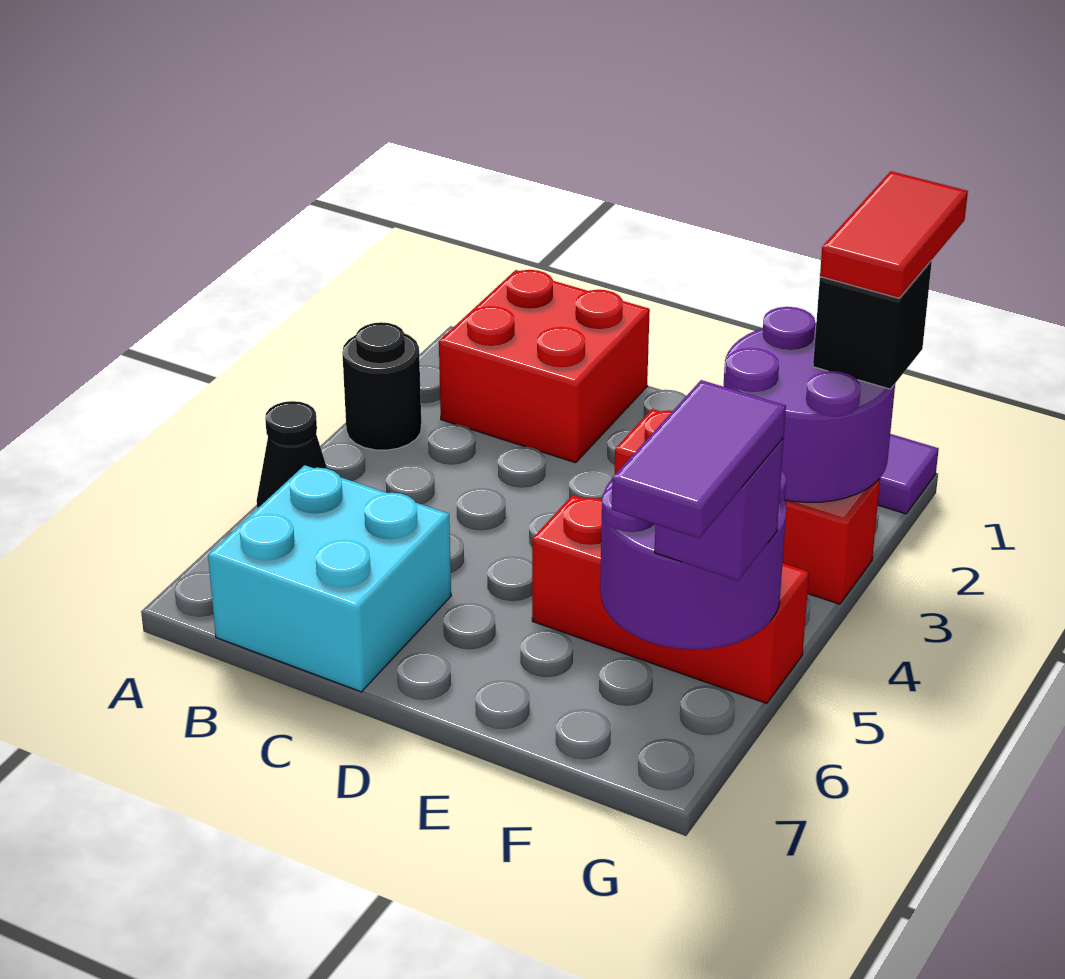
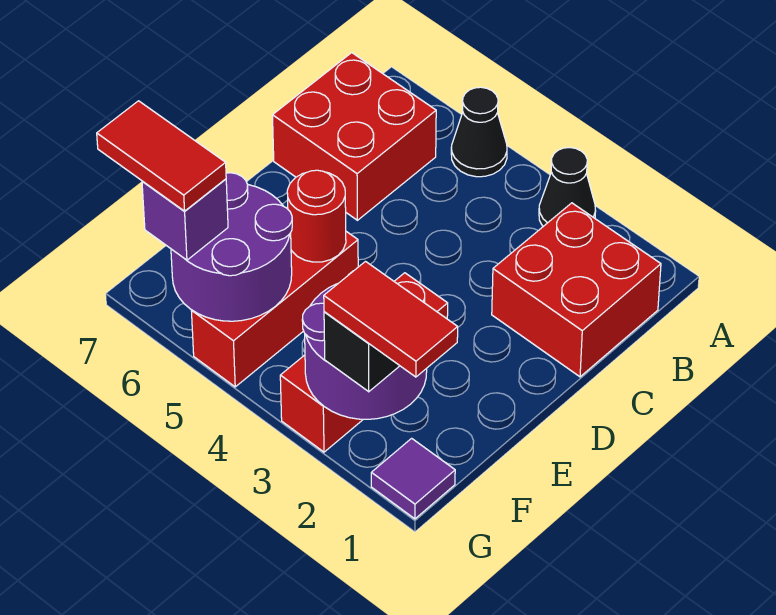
black 1x1 round brick [342,322,421,450] -> black 1x1 cone [539,148,596,226]
cyan 2x2 brick [208,465,451,692] -> red 2x2 brick [273,53,436,220]
none -> red 1x1 round brick [287,170,346,262]
purple 1x2 tile [612,380,786,538] -> red 1x2 tile [97,101,226,211]

